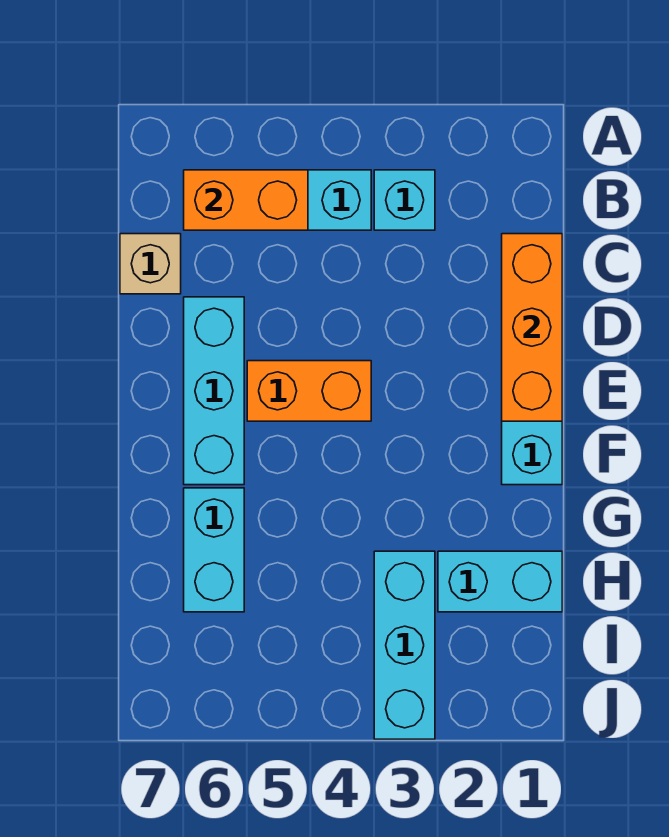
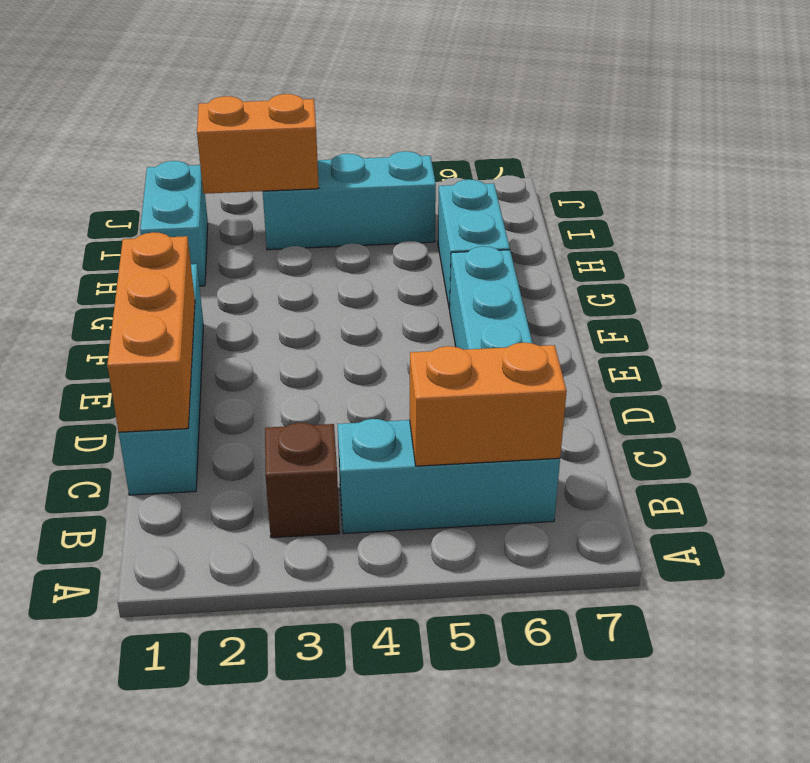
cyan 1x1 brick [374,170,435,230] -> brown 1x1 brick [265,423,340,538]
tan 1x1 brick [120,234,181,294] -> none
orange 1x2 brick [247,361,371,421] -> orange 1x2 brick moved to [197,94,319,194]
cyan 1x2 brick [438,551,562,612] -> cyan 1x2 brick turned to [140,161,208,286]
cyan 1x3 brick [374,551,435,739] -> cyan 1x3 brick turned to [263,151,436,250]

